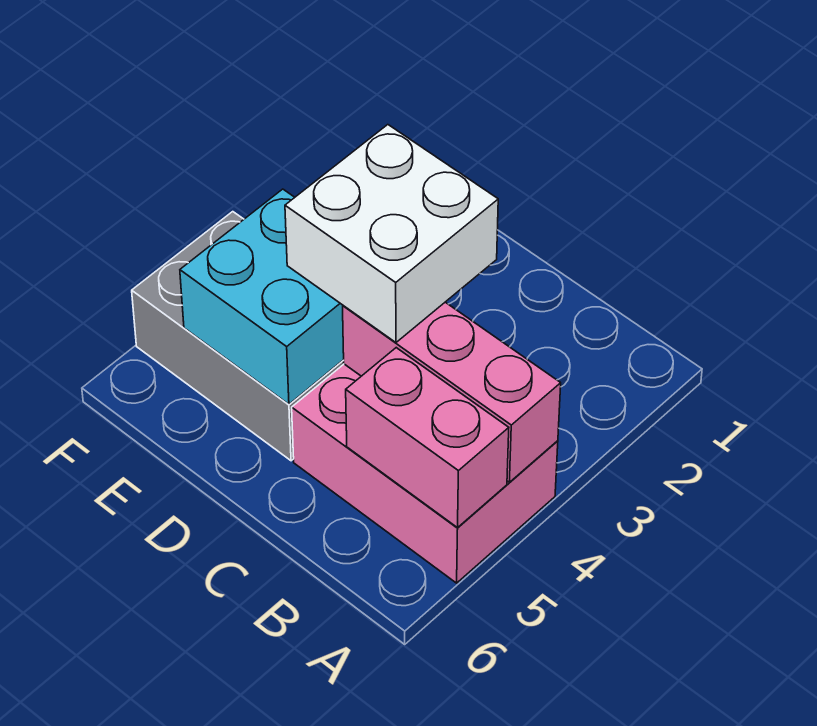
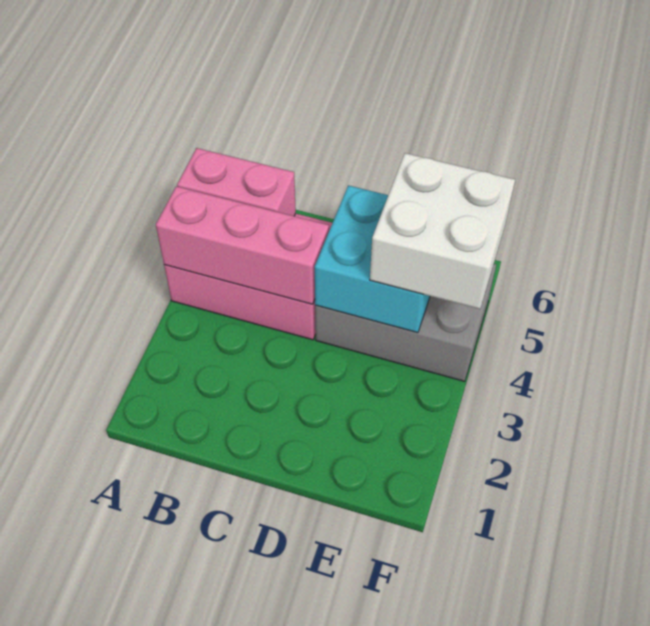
white 2x2 brick [285,125,498,342] -> white 2x2 brick moved to [370,153,515,309]

